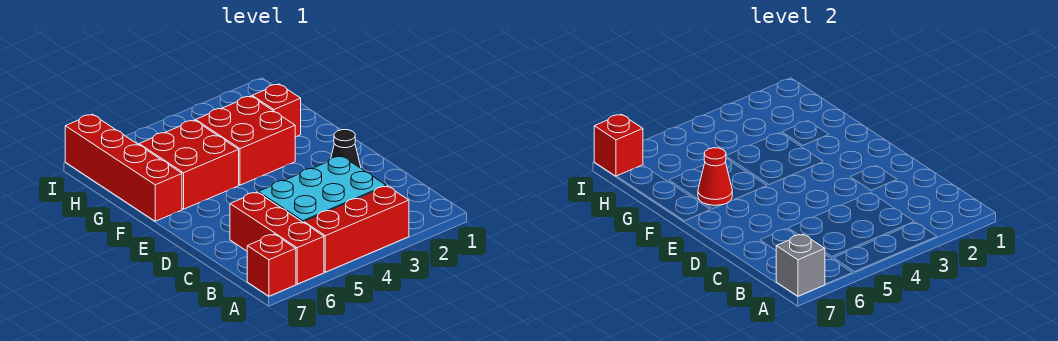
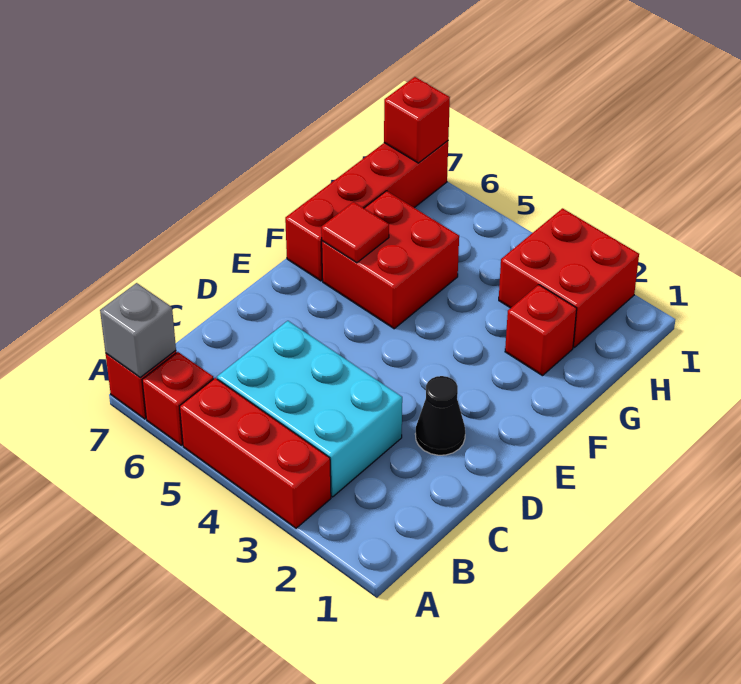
red 1x3 brick [230,192,324,284] -> red 1x1 brick [142,352,214,445]
red 2x2 brick [196,96,295,185] -> red 2x2 brick moved to [499,208,639,347]
red 1x1 cone [698,148,732,205] -> red 1x1 tile [321,202,389,263]

